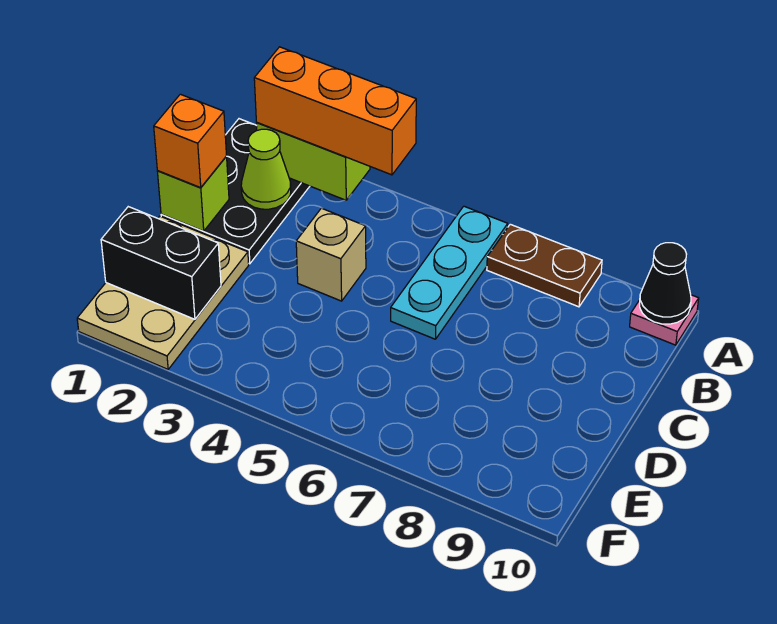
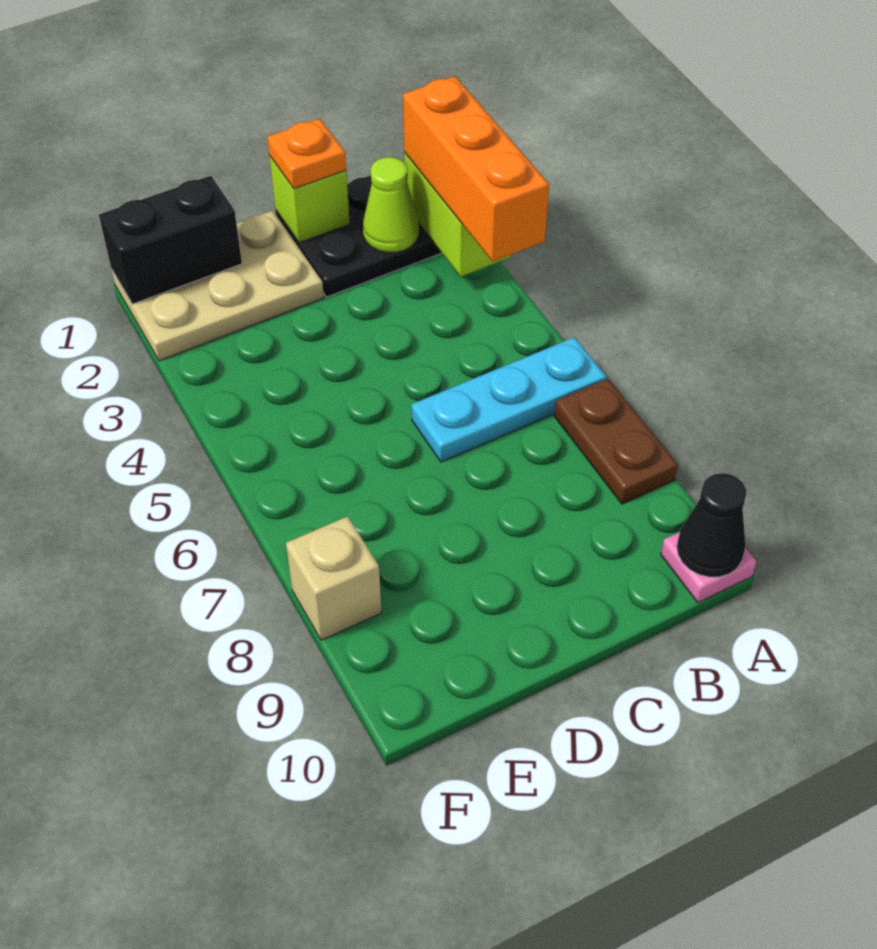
orange 1x1 brick [154,94,227,188] -> orange 1x1 plate [267,119,346,189]
tan 1x1 brick [296,208,366,301] -> tan 1x1 brick moved to [286,516,382,640]
black 1x2 brick [101,207,221,319] -> black 1x2 brick turned to [99,176,242,304]

